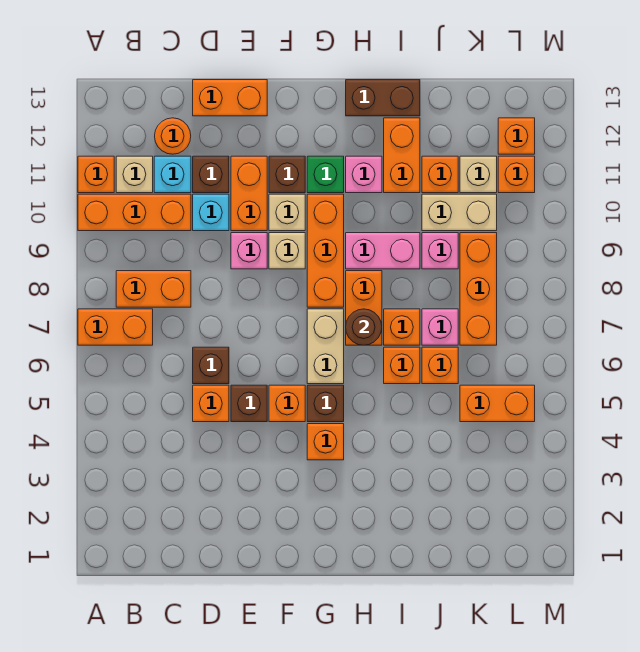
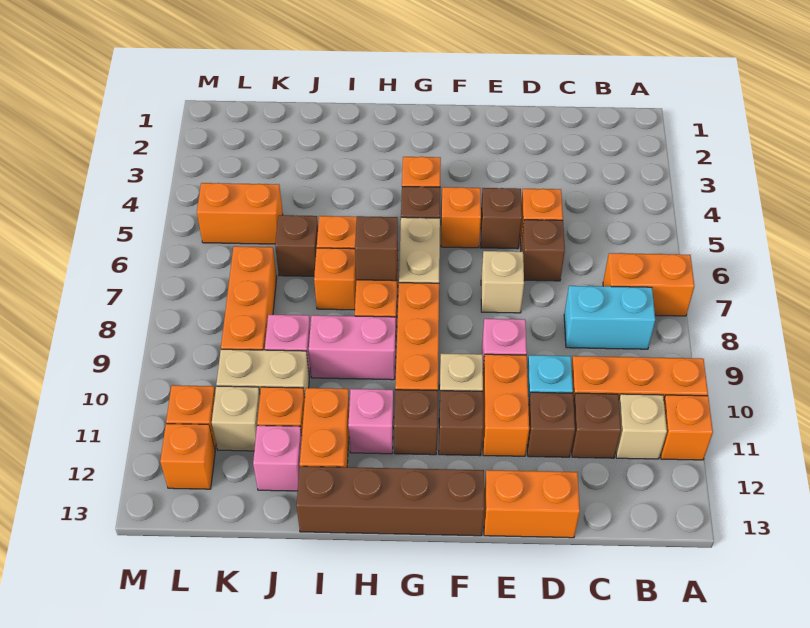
orange 1x2 brick [116,271,191,307] -> cyan 1x2 brick [564,286,655,349]
cyan 1x1 brick [154,156,191,193] -> brown 1x1 brick [572,393,621,458]
orange 1x1 round brick [155,118,191,154] -> none
tan 1x1 brick [269,233,305,269] -> tan 1x1 brick moved to [481,251,524,313]
green 1x1 brick [307,156,344,193] -> brown 1x1 brick [394,390,438,455]
brown 1x1 round brick [346,309,382,345] -> brown 1x1 brick [355,216,398,281]
brown 1x2 brick [346,80,420,116] -> brown 1x4 brick [296,466,484,536]
orange 1x1 brick [422,347,458,384] -> brown 1x1 brick [275,215,318,276]
pink 1x1 brick [422,309,458,345] -> pink 1x1 brick moved to [253,425,302,491]

